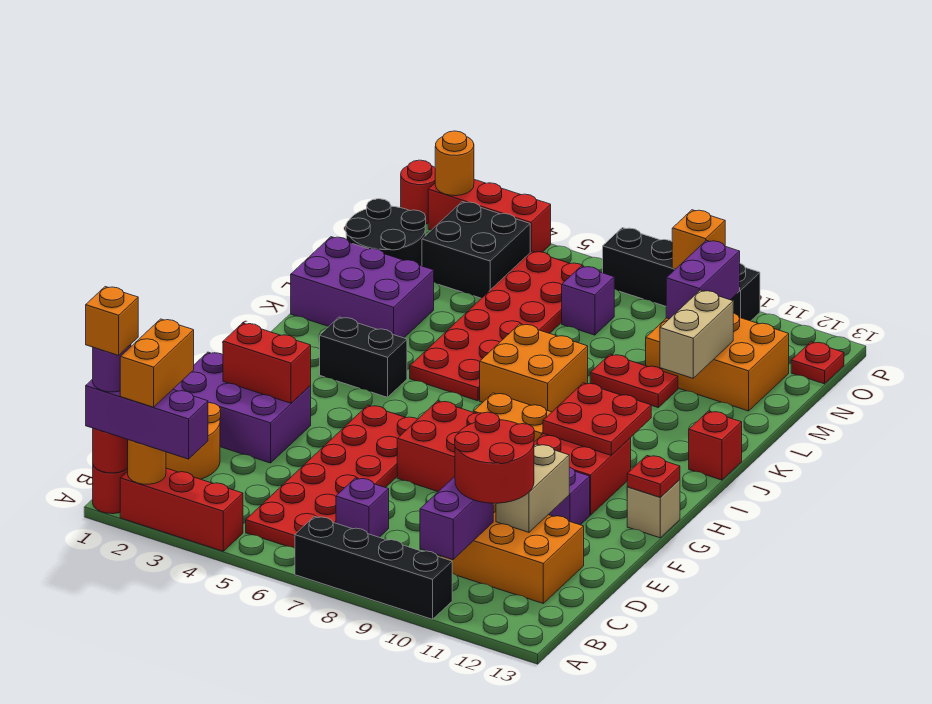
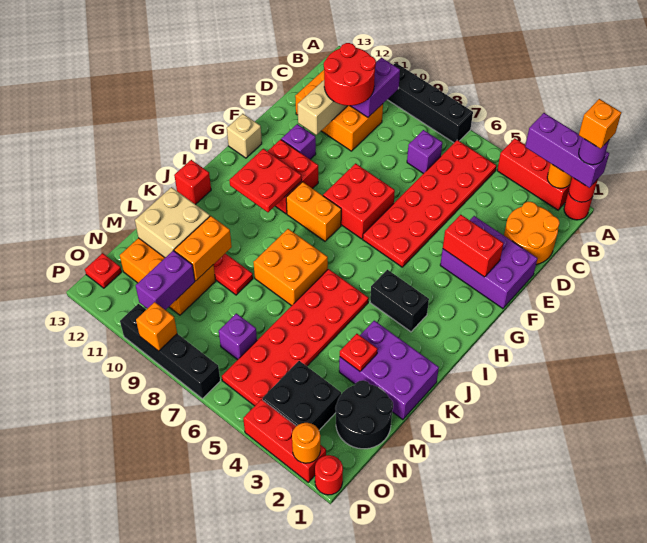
orange 1x2 brick [120,319,194,407] -> orange 1x2 brick moved to [174,216,232,281]
red 1x1 plate [627,456,680,497] -> red 1x1 plate moved to [340,334,378,371]
tan 1x2 brick [660,290,733,378] -> tan 2x2 brick [135,187,210,258]

